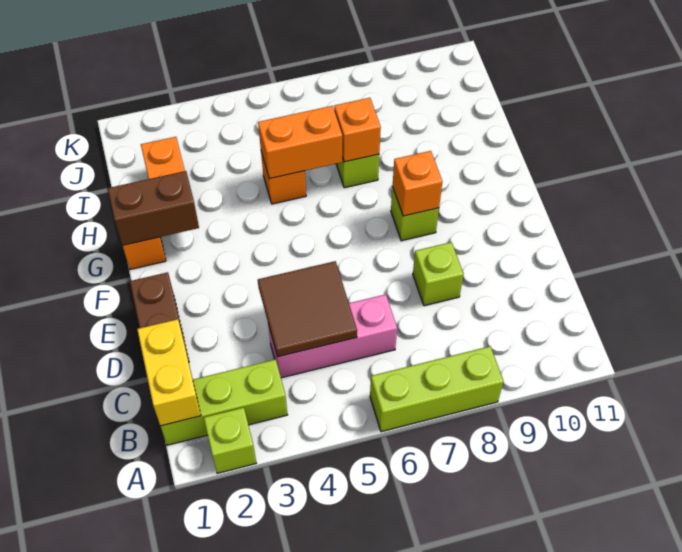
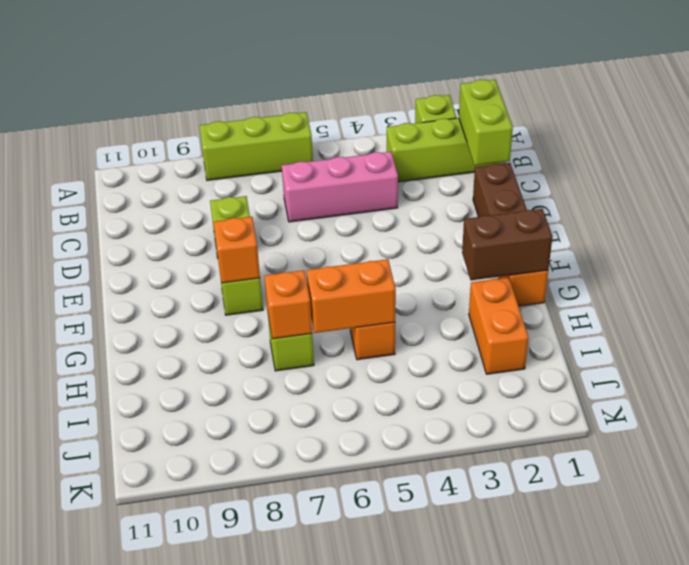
yellow 1x2 brick [137,319,201,426] -> lime 1x2 brick [459,80,513,166]
brown 2x2 tile [258,261,357,357] -> none

